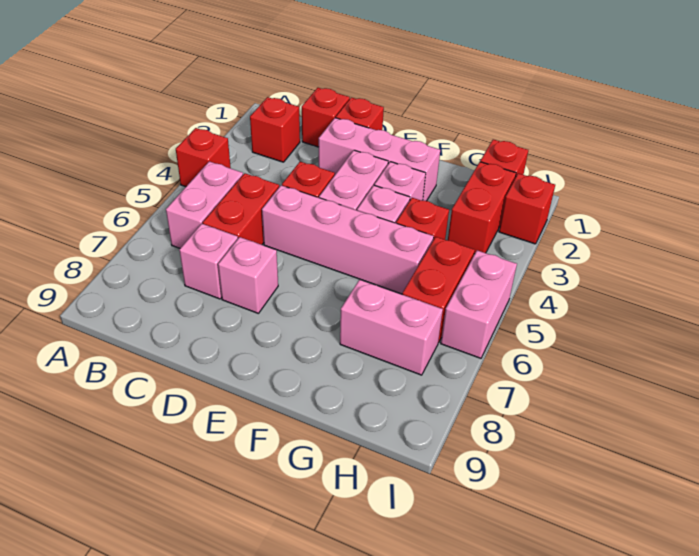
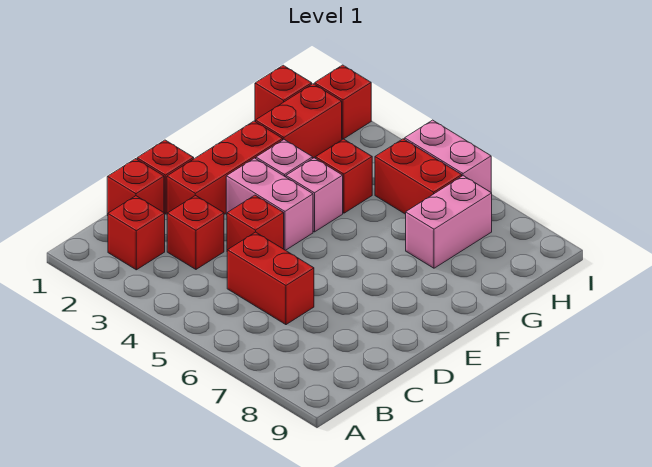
red 1x1 brick [176,128,231,187] -> red 1x1 brick moved to [167,195,224,269]
pink 1x2 brick [166,161,243,248] -> none
pink 1x1 brick [179,224,238,299] -> none
pink 1x3 brick [319,118,440,201] -> red 1x3 brick [167,121,283,214]
pink 1x4 brick [262,185,434,294] -> none
pink 1x1 brick [218,237,278,313] -> none
red 1x2 brick [448,162,516,254] -> red 1x2 brick turned to [256,84,342,158]

